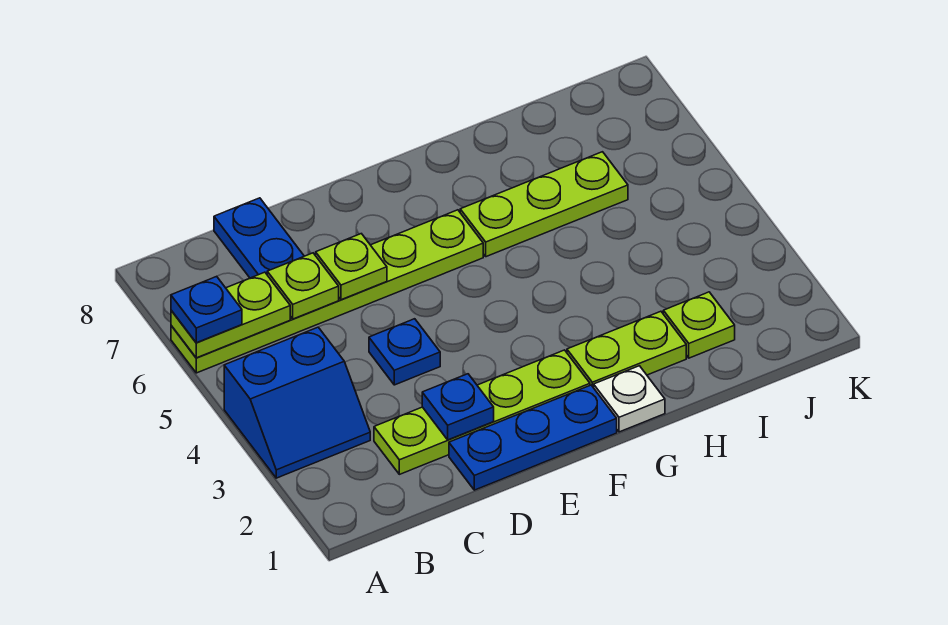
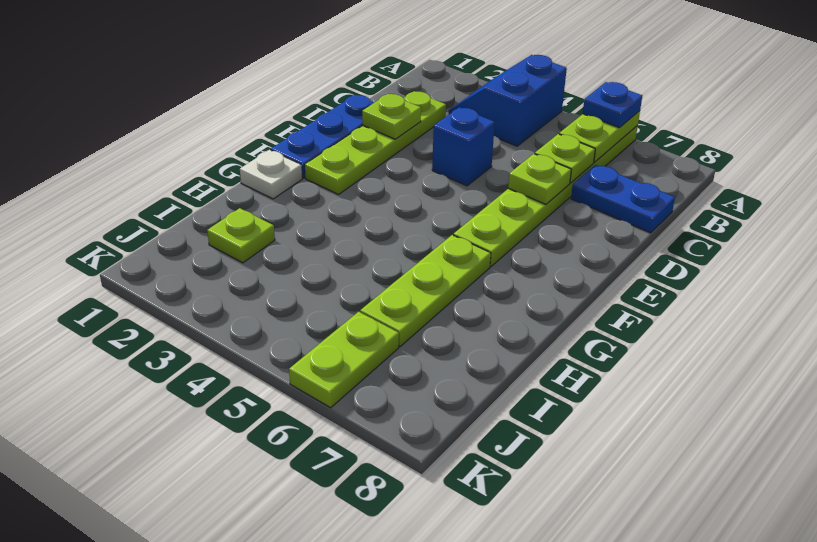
blue 1x1 plate [422,374,494,440] -> lime 1x1 plate [362,94,421,139]
blue 1x1 plate [369,319,440,385] -> blue 1x1 brick [432,107,495,186]
lime 1x2 plate [567,311,686,388] -> lime 1x2 plate moved to [289,312,399,408]

